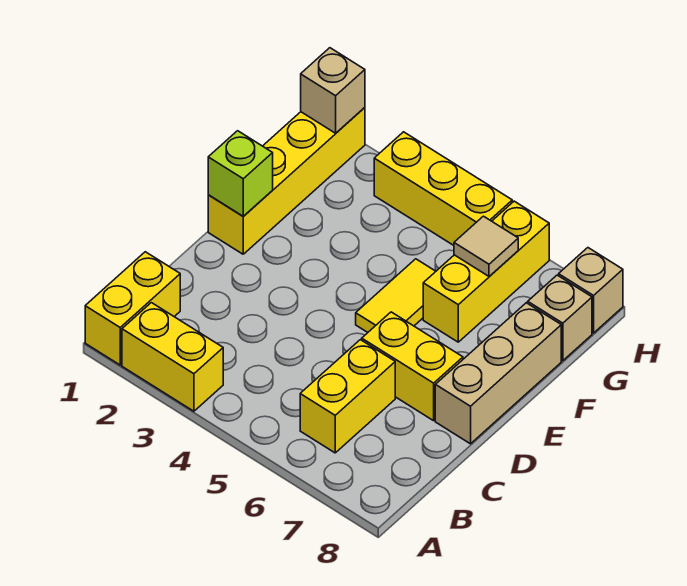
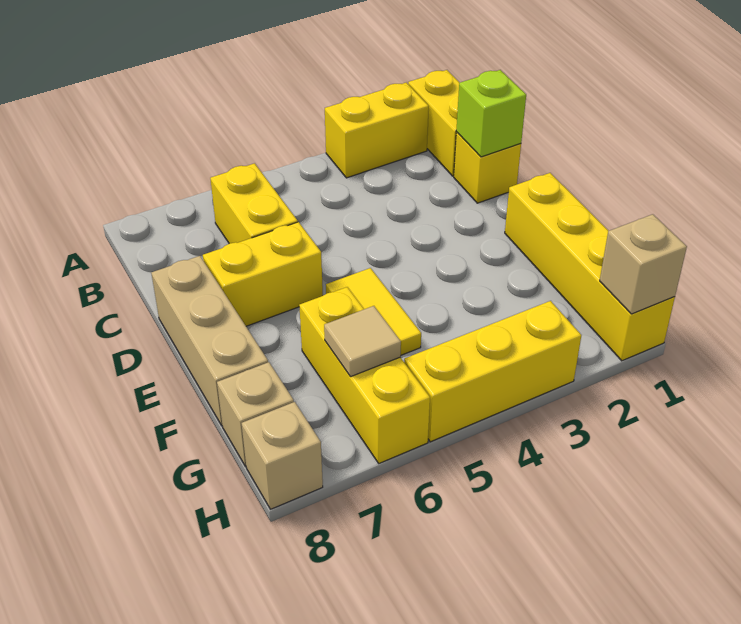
none -> yellow 1x1 brick [454,132,521,203]
lime 1x1 brick [208,131,273,216] -> lime 1x1 brick moved to [456,70,526,157]

